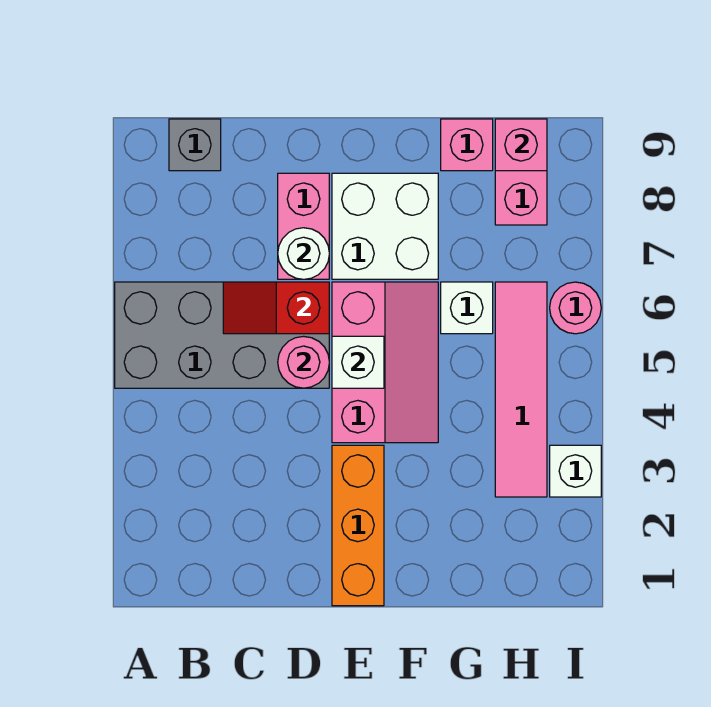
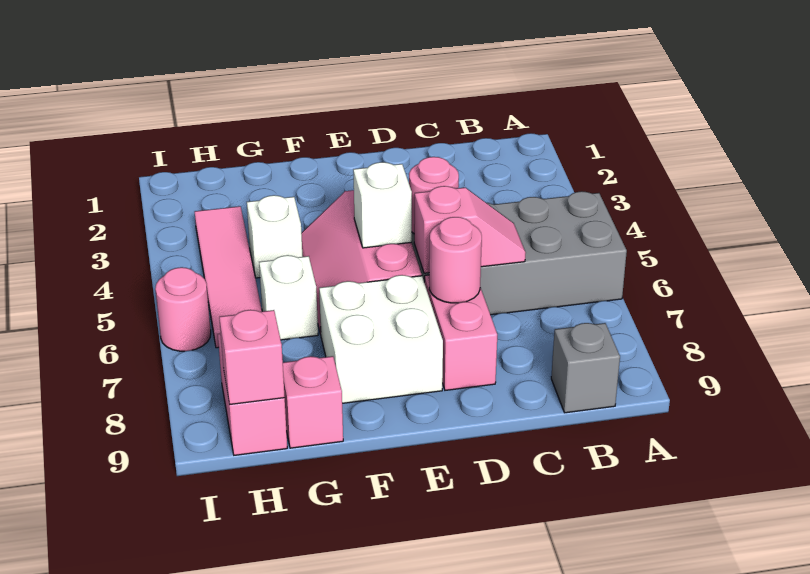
red 1x2 slope [223,282,329,334] -> pink 1x2 slope [414,186,526,273]
white 1x1 round brick [278,228,329,279] -> pink 1x1 round brick [429,217,482,303]
orange 1x3 brick [332,445,384,606] -> none
white 1x1 brick [550,445,601,497] -> white 1x1 brick moved to [247,195,302,278]

